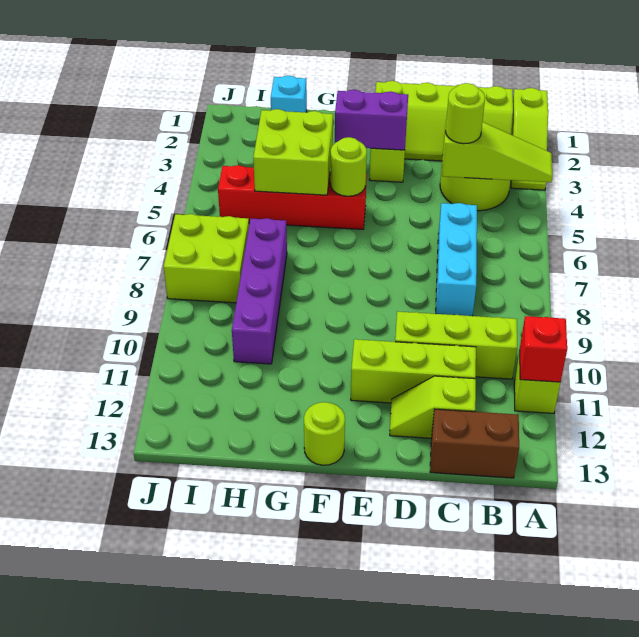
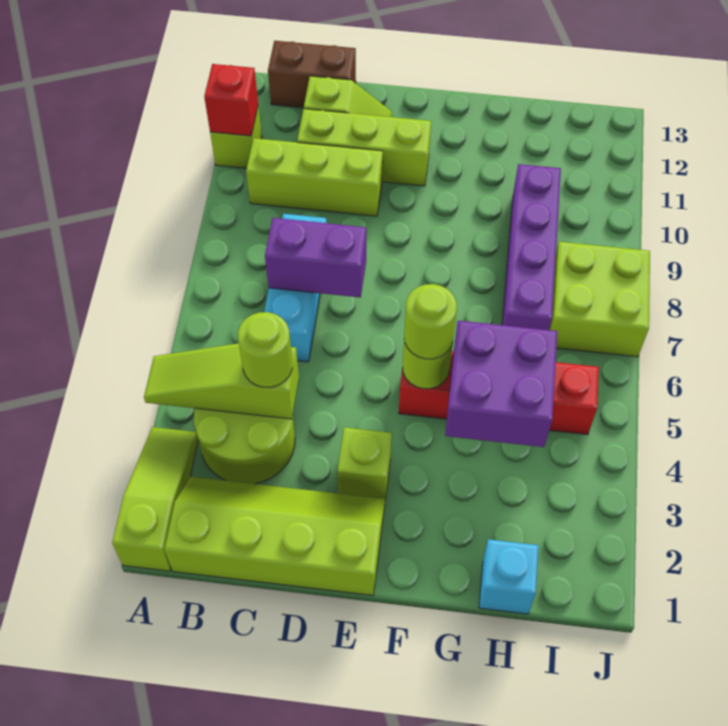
purple 1x2 brick [335,90,408,150] -> purple 1x2 brick moved to [265,218,366,297]
lime 1x1 round brick [304,402,345,465] -> lime 1x1 round brick moved to [404,284,457,359]
lime 2x2 brick [253,109,333,195] -> purple 2x2 brick [445,321,557,447]

